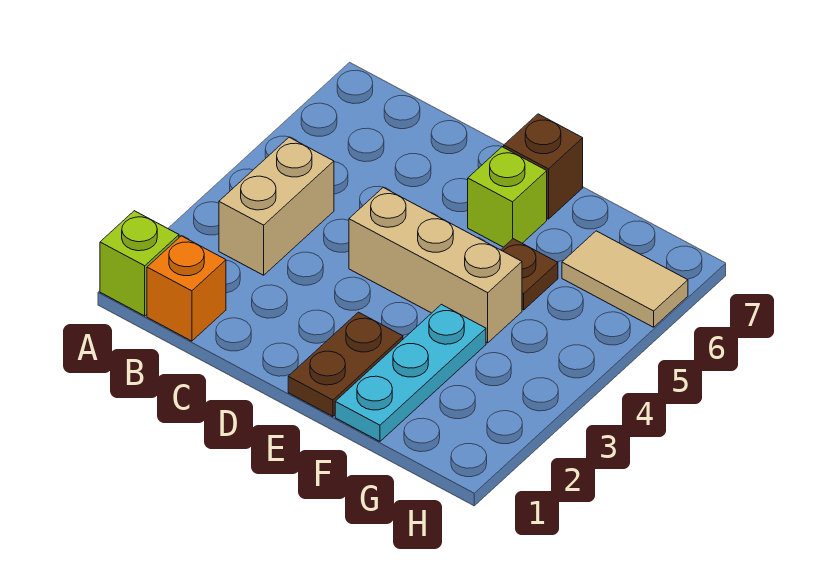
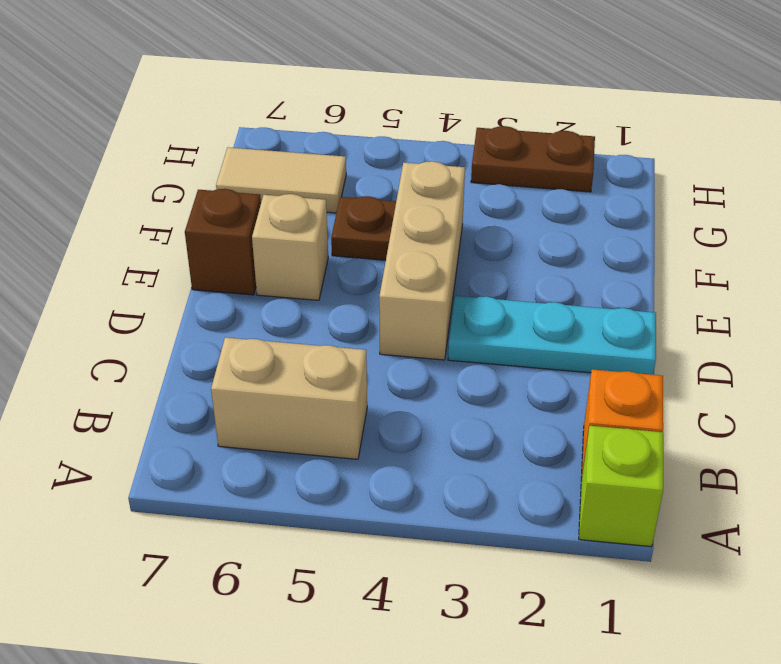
tan 1x2 brick [219,137,334,275] -> tan 1x2 brick moved to [211,337,367,459]
brown 1x2 plate [288,312,403,416] -> brown 1x2 plate moved to [471,126,595,192]
lime 1x1 brick [468,147,547,247] -> tan 1x1 brick [252,194,328,300]
cyan 1x3 plate [335,304,486,441] -> cyan 1x3 plate moved to [448,296,656,375]
tan 1x2 tile [562,231,688,327] -> tan 1x2 tile turned to [216,147,346,213]

